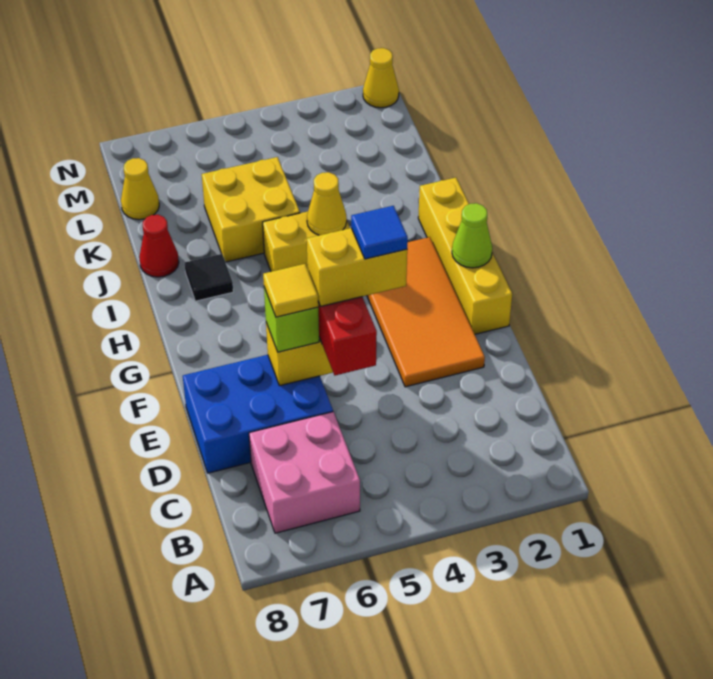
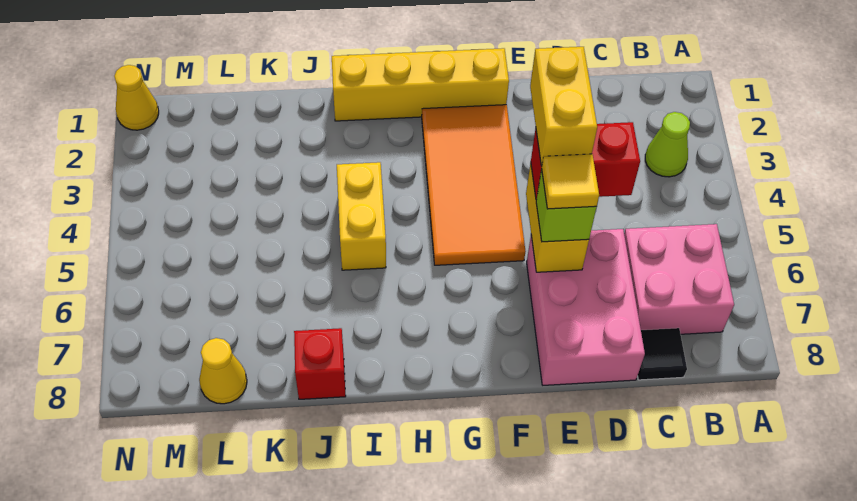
blue 2x3 brick [183,355,333,473] -> pink 2x3 brick [527,229,645,385]
orange 2x4 tile [367,237,485,387] -> orange 2x4 tile turned to [422,105,526,265]
blue 1x1 tile [351,206,408,259] -> none
lime 1x1 cone [452,203,492,268] -> lime 1x1 cone moved to [645,112,690,177]
yellow 1x1 cone [307,172,347,235] -> none
black 1x1 tile [185,254,233,301] -> black 1x1 tile moved to [638,328,687,380]
yellow 2x2 brick [202,157,300,262] -> none
red 1x1 cone [139,215,179,277] -> red 1x1 brick [294,328,346,399]

